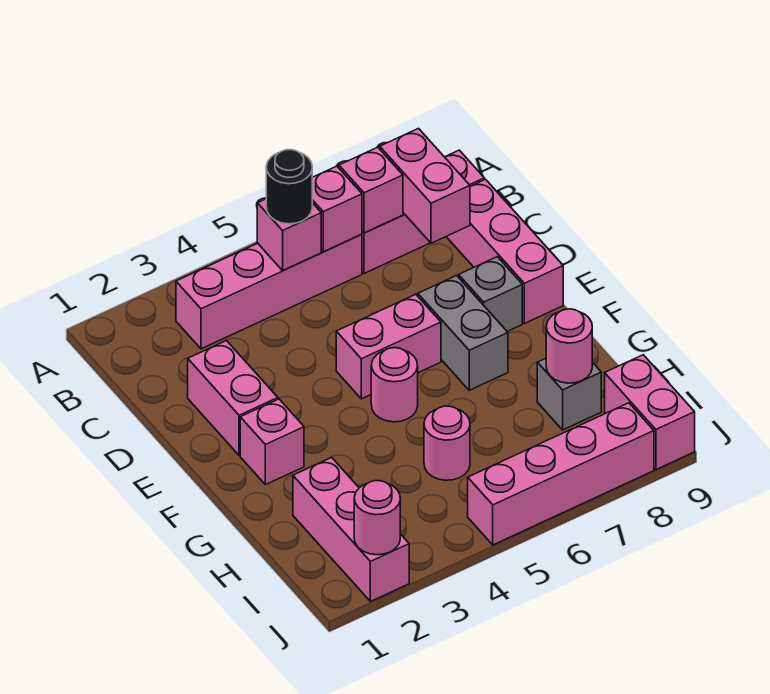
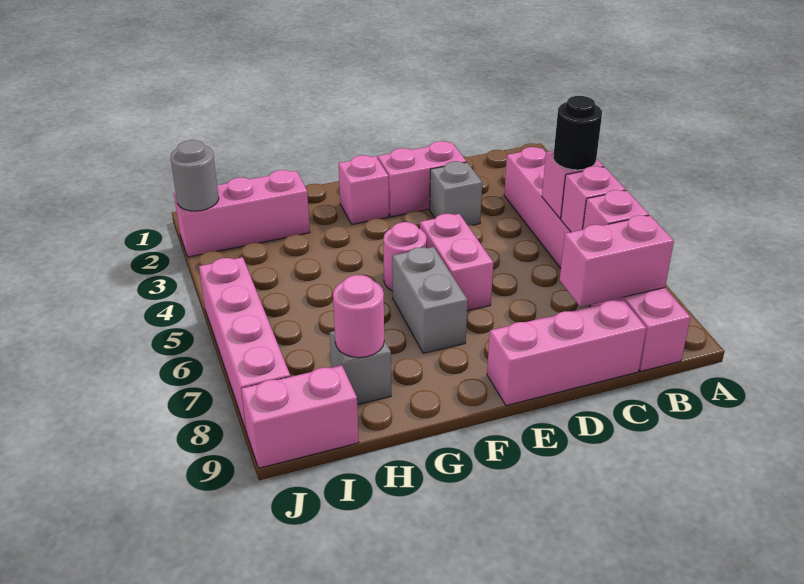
grey 1x2 brick [418,276,508,390] -> grey 1x2 brick turned to [392,247,468,353]
grey 1x1 brick [459,257,522,331] -> grey 1x1 brick moved to [430,161,482,225]
pink 1x1 round brick [424,406,470,480] -> none
pink 1x1 round brick [354,481,400,555] -> grey 1x1 round brick [171,140,219,211]

